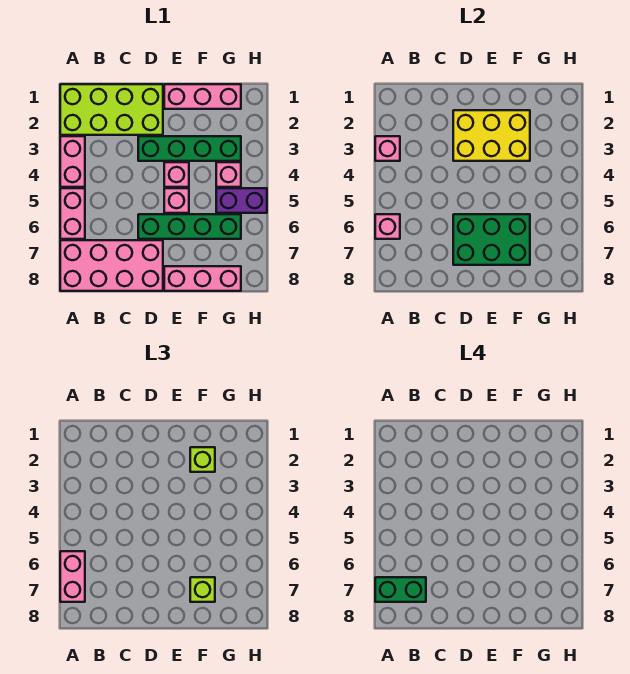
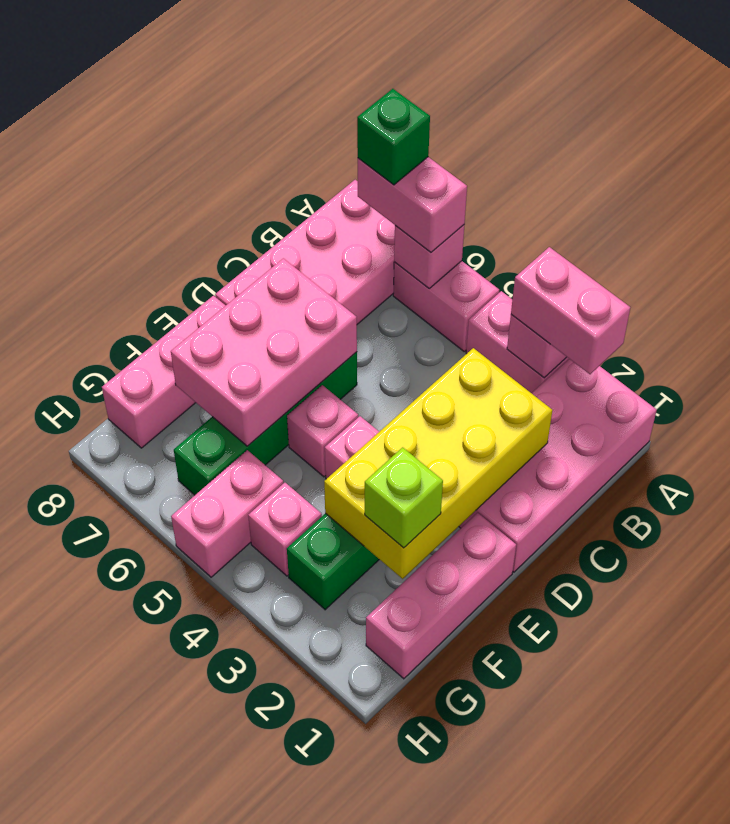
lime 2x4 brick [60,84,163,135] -> pink 2x4 brick [459,359,657,572]
none -> pink 1x2 brick [511,247,630,374]
green 1x2 brick [375,577,426,602] -> green 1x1 brick [357,89,430,185]
yellow 2x3 brick [453,110,530,161] -> yellow 2x4 brick [324,348,552,579]
green 2x3 brick [453,214,530,265] -> pink 2x3 brick [171,258,357,446]
lime 1x1 brick [190,577,215,602] -> none
purple 1x2 brick [216,188,267,213] -> pink 1x2 brick [171,450,283,577]

